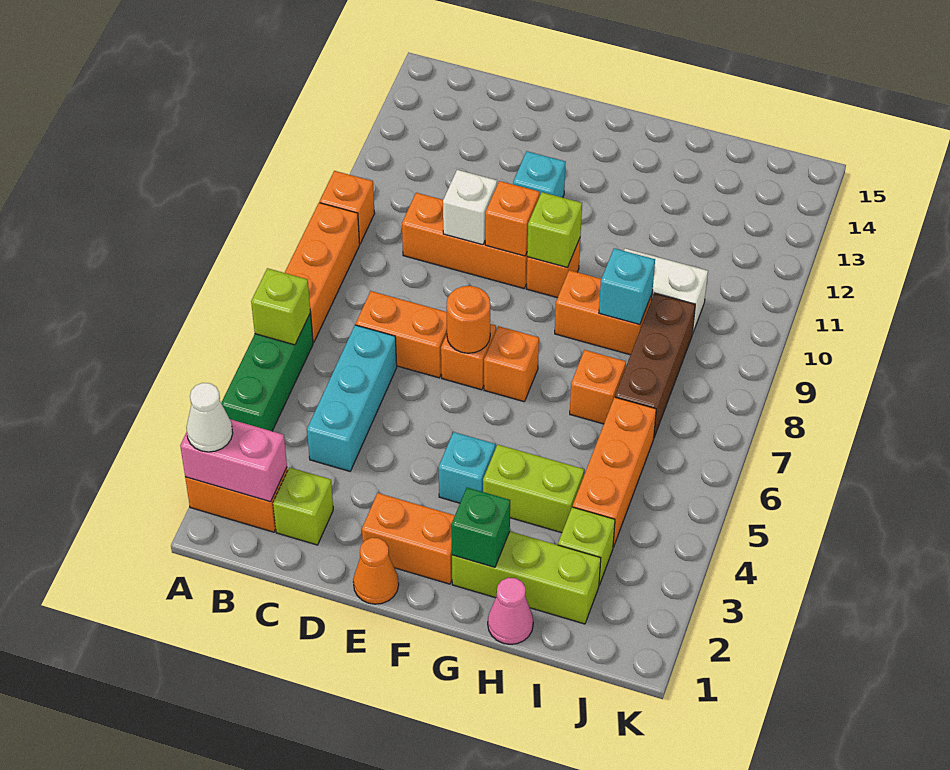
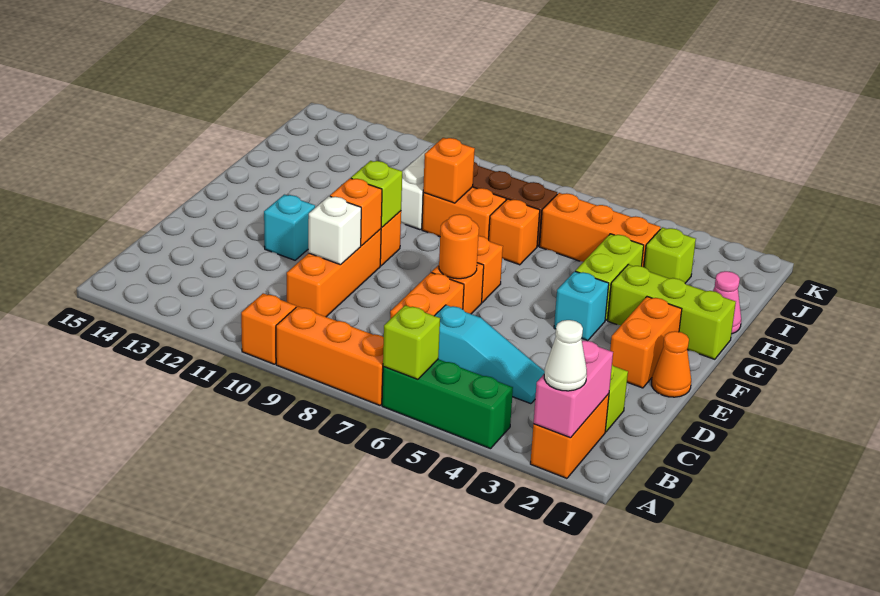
cyan 1x3 brick [307,325,397,471] -> cyan 1x3 slope [435,305,545,404]
lime 1x3 brick [452,531,601,624] -> lime 1x3 brick turned to [608,264,736,359]
green 1x1 brick [451,488,510,567] -> none
orange 1x2 brick [555,270,652,355] -> orange 1x2 brick turned to [422,187,506,240]
cyan 1x1 brick [599,248,655,325] -> orange 1x1 brick [423,138,475,203]

